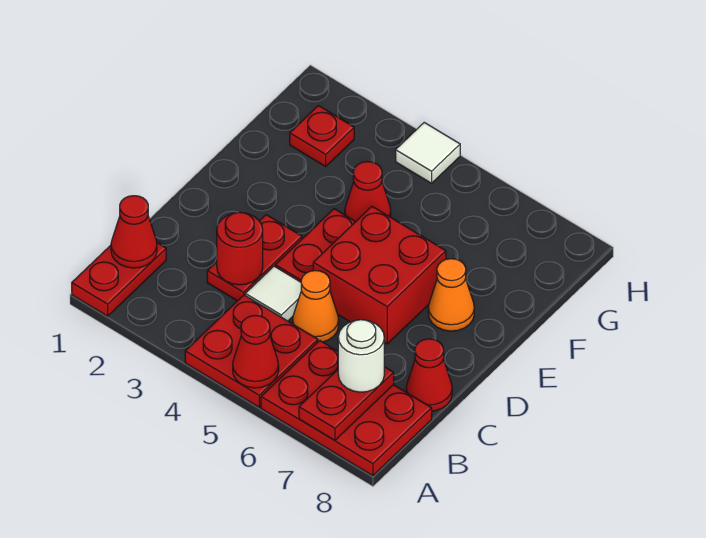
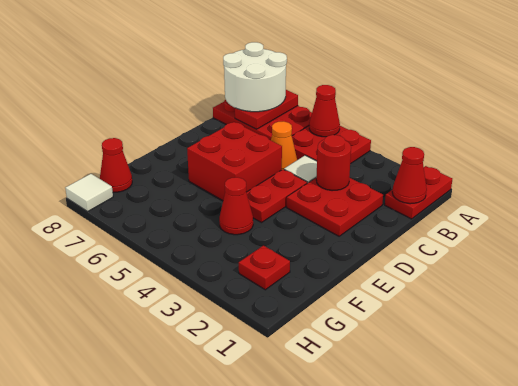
white 1x1 round brick [338,320,384,392] -> white 2x2 round brick [223,42,287,112]
red 1x2 plate [207,215,302,301] -> red 2x2 plate [287,178,383,236]
red 1x1 cone [406,339,452,411] -> red 1x1 cone moved to [100,138,132,192]
orange 1x1 cone [428,259,474,331] -> none
white 1x1 tile [396,123,460,183] -> white 1x1 tile moved to [65,174,113,211]

